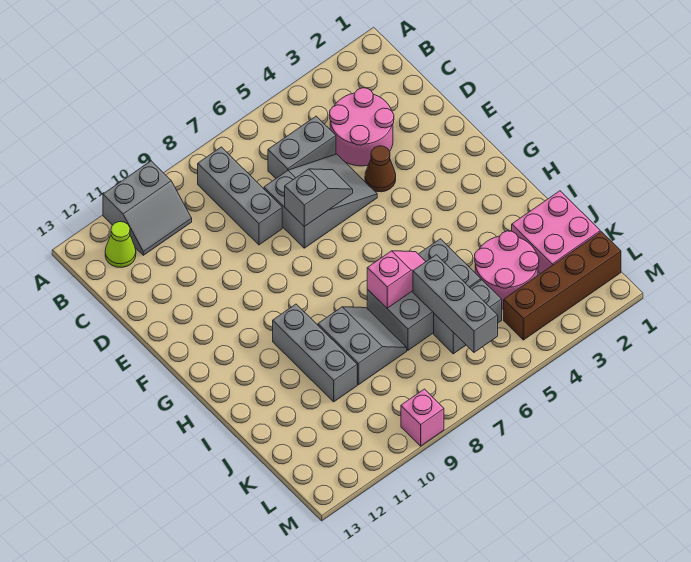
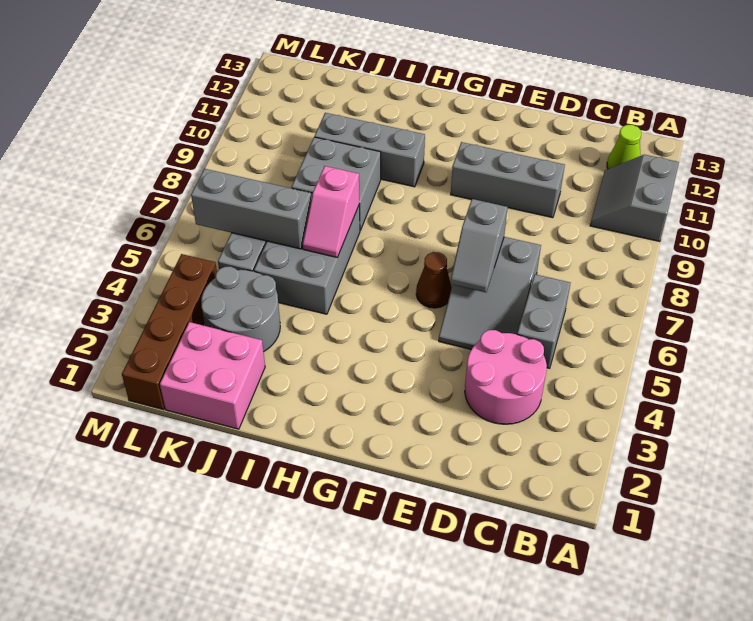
grey 1x3 brick [198,147,282,245] -> grey 1x3 brick moved to [451,142,565,218]
brown 1x1 cone [365,146,396,192] -> brown 1x1 cone moved to [416,252,452,308]
grey 2x2 slope [318,307,407,385] -> grey 2x2 brick [291,137,381,230]
pink 2x2 round brick [474,231,539,309] -> grey 2x2 round brick [201,267,280,352]
pink 1x1 brick [401,389,444,446] -> none

